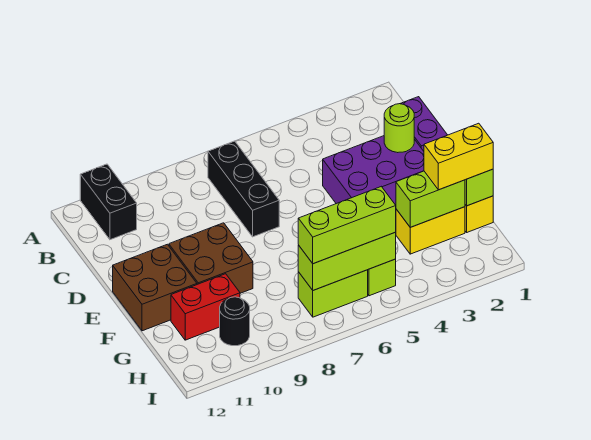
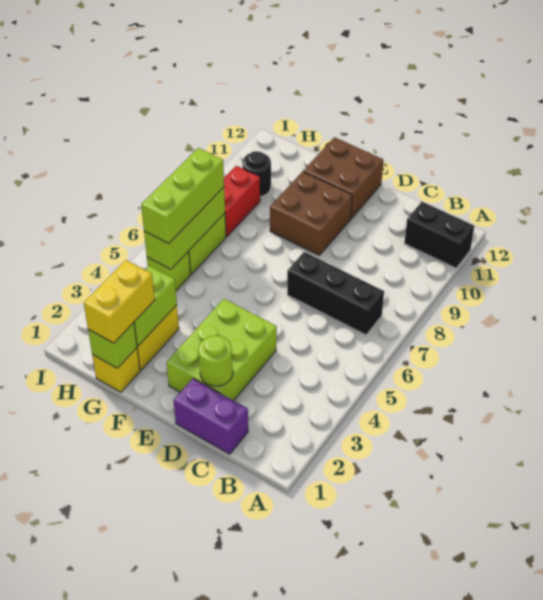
purple 2x3 brick [323,136,424,205] -> lime 2x3 brick [166,299,277,401]
red 1x2 brick [171,274,240,340] -> red 1x2 brick moved to [224,166,260,237]

